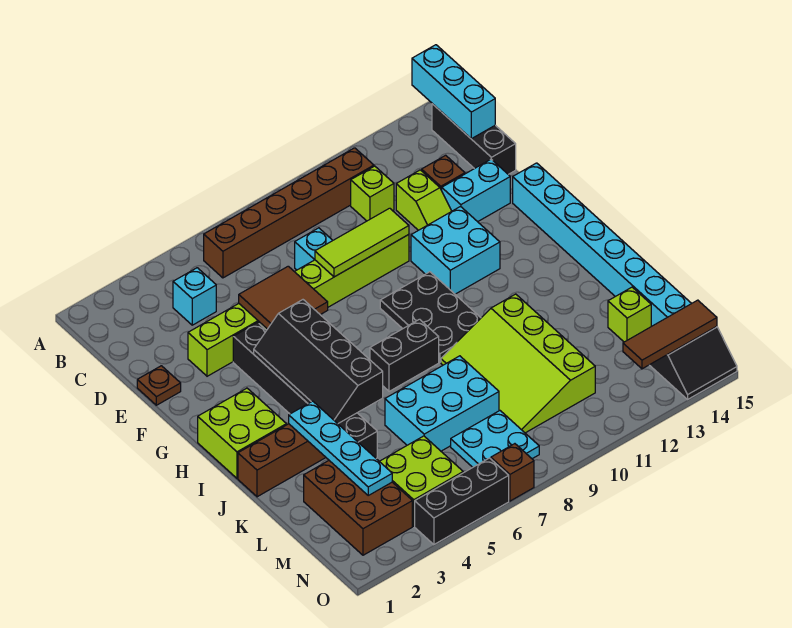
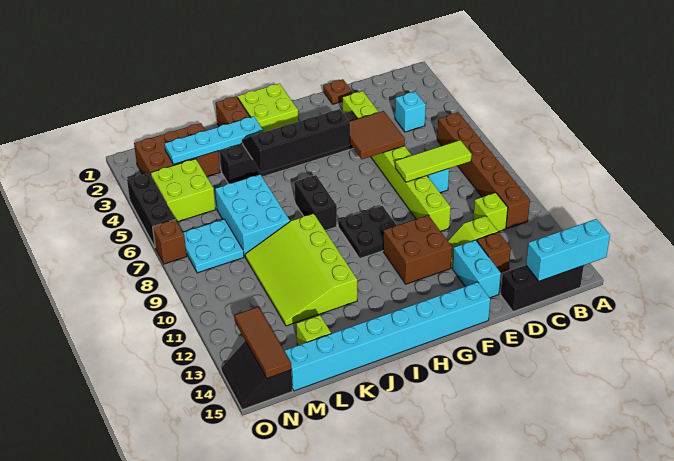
lime 1x3 tile [315,208,409,277] -> lime 1x3 tile turned to [395,140,472,182]
cyan 2x2 brick [411,207,500,294] -> brown 2x2 brick [383,215,452,284]
black 2x3 plate [380,272,481,362] -> black 2x2 plate [338,206,396,258]
lime 3x4 slope [441,294,595,433] -> lime 3x4 slope turned to [245,214,357,326]

